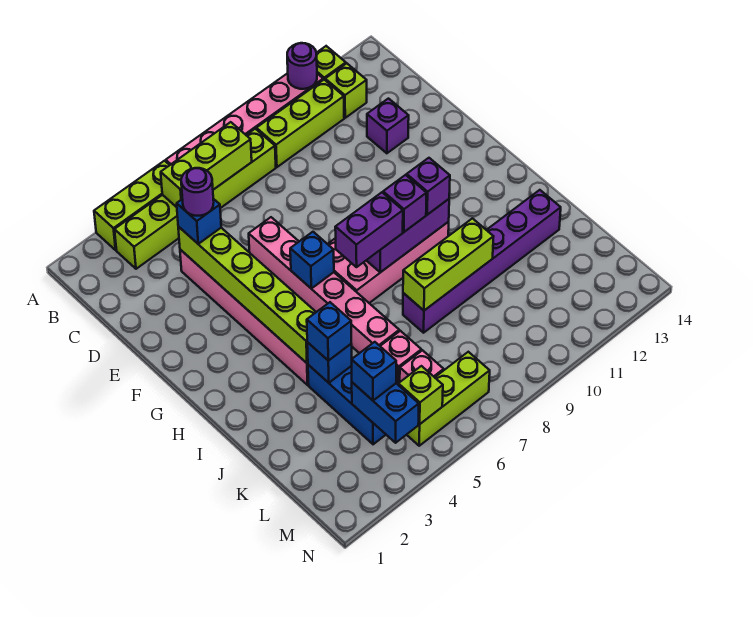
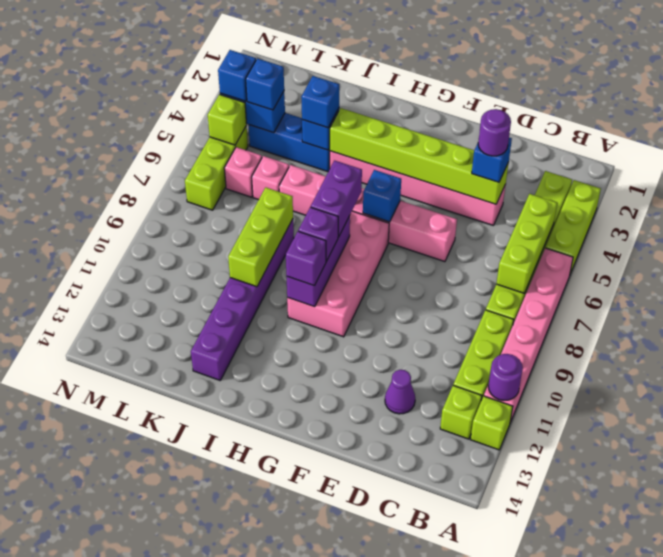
purple 1x1 brick [367,99,409,153] -> purple 1x1 cone [385,370,415,414]
none -> blue 1x1 brick [218,50,256,101]

